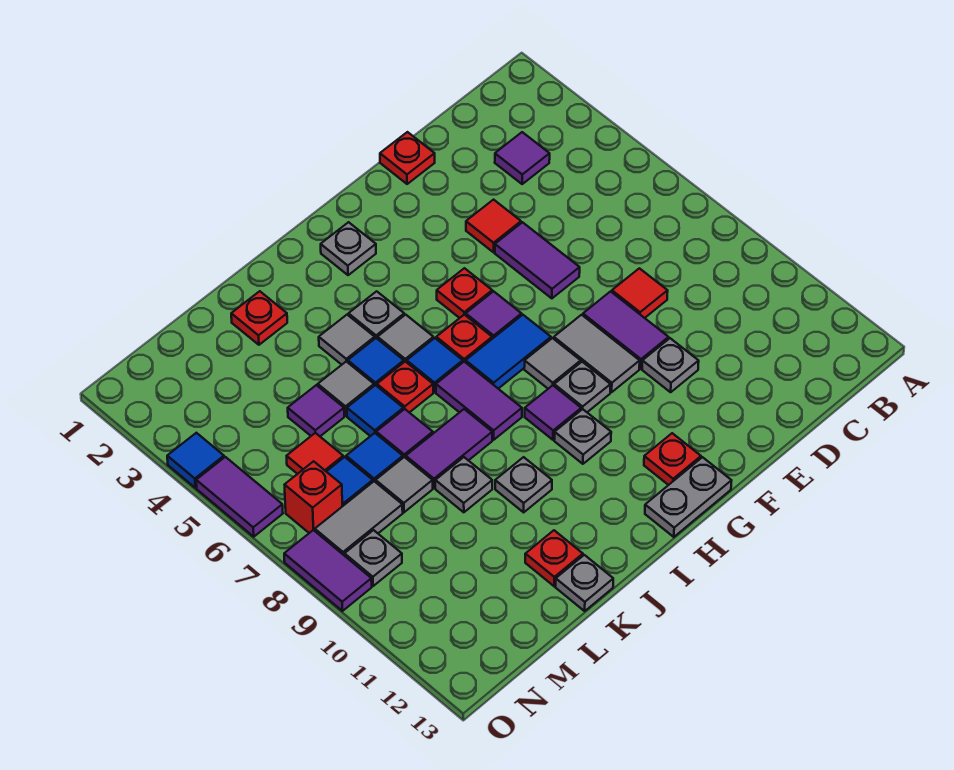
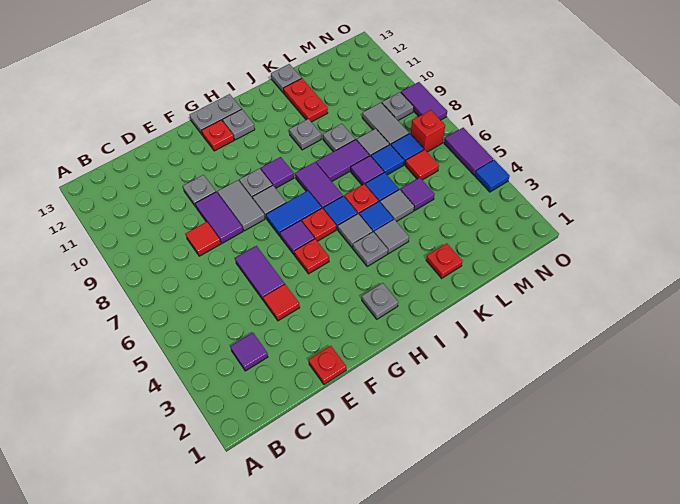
grey 1x1 plate [554,409,611,464] -> grey 1x1 plate moved to [223,109,255,140]
red 1x1 plate [525,530,583,586] -> red 1x2 plate [283,78,328,122]
grey 1x2 tile [315,481,403,556] -> grey 1x2 tile turned to [362,103,409,145]

